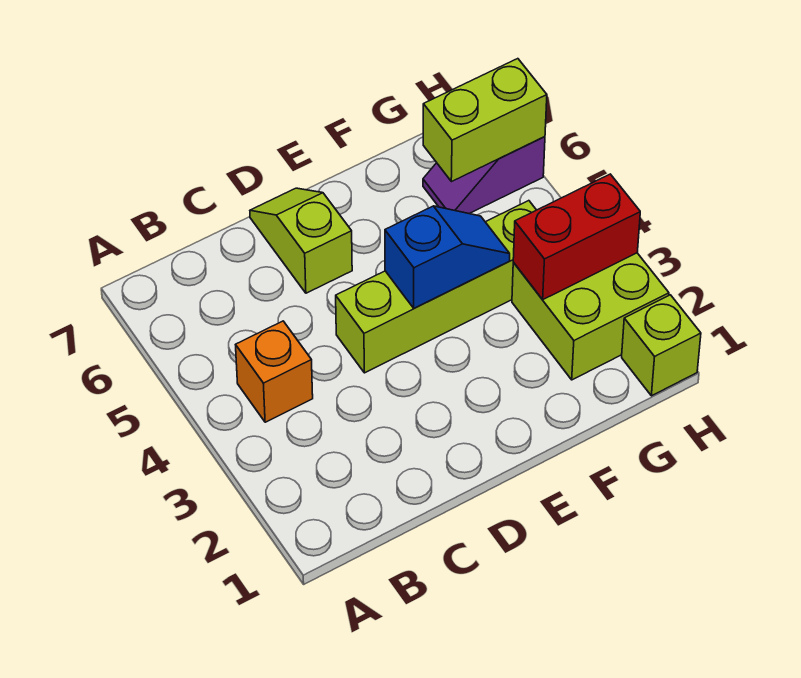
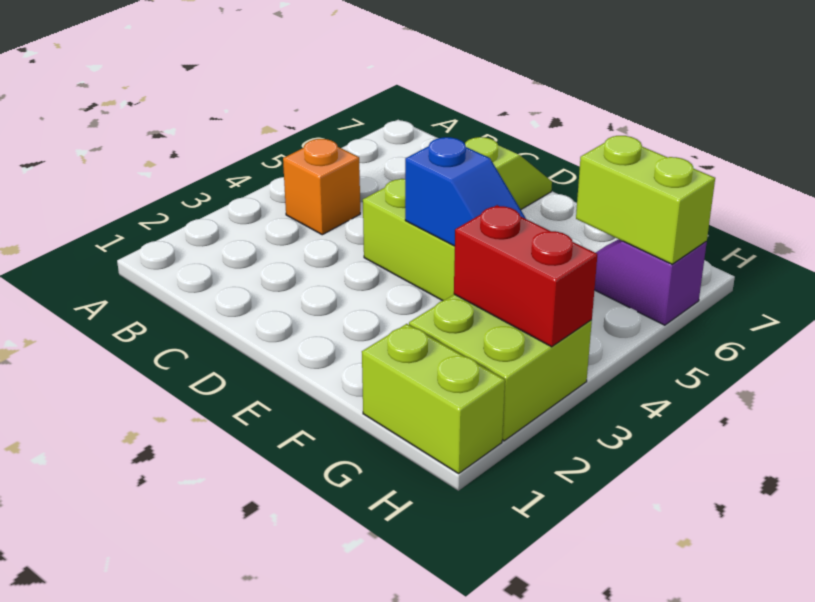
lime 1x1 brick [622,295,701,396] -> lime 1x2 brick [362,324,505,474]

